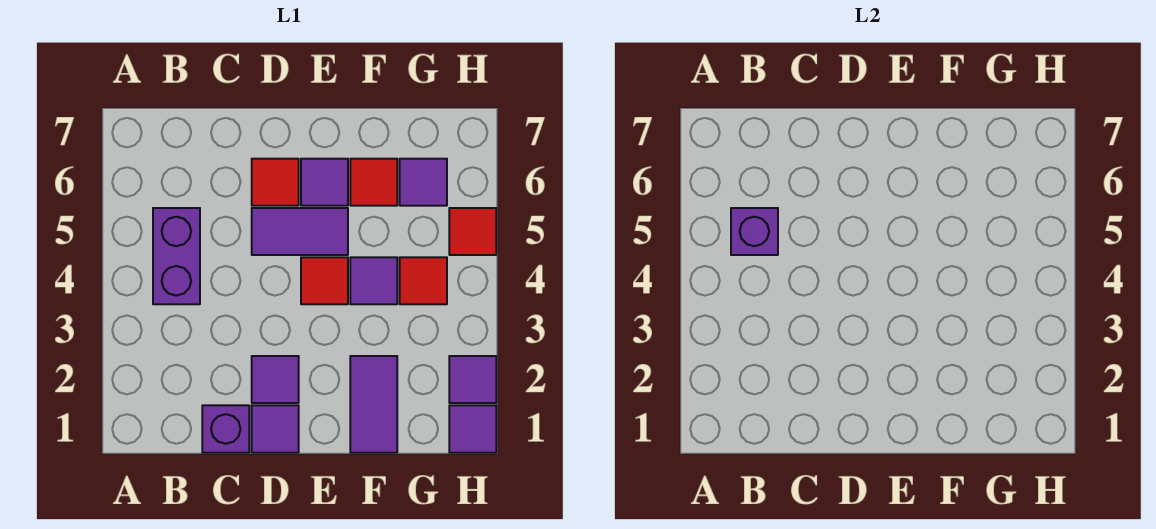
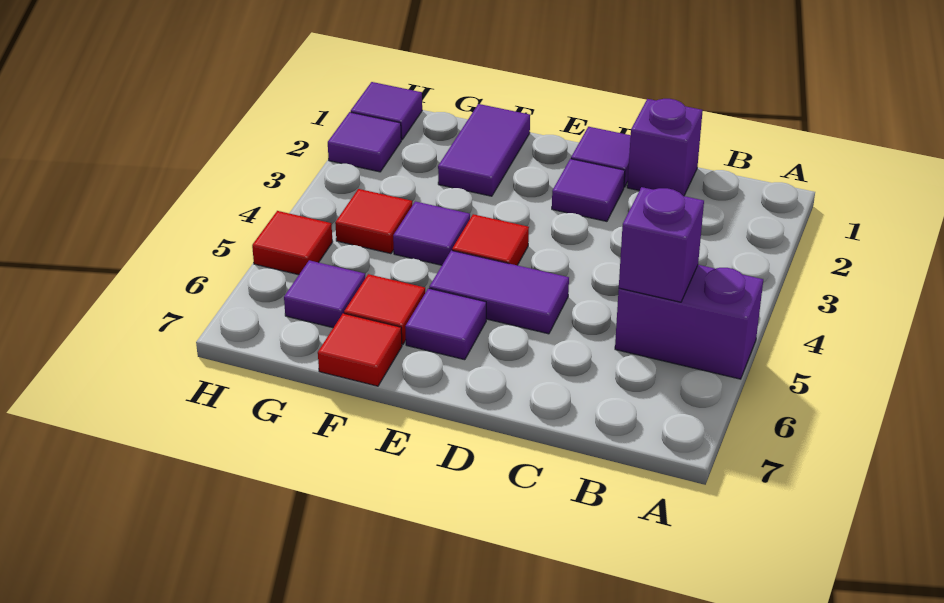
purple 1x2 brick [153,208,200,304] -> purple 1x2 brick turned to [615,265,763,379]
red 1x1 tile [252,159,299,206] -> red 1x1 tile moved to [318,313,402,386]

